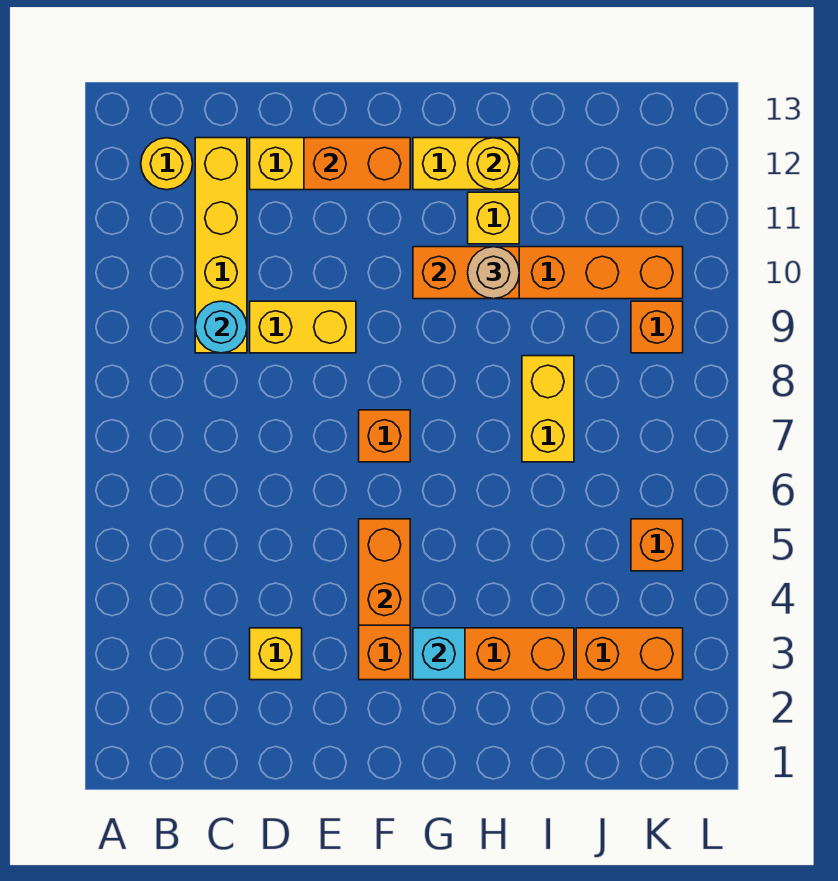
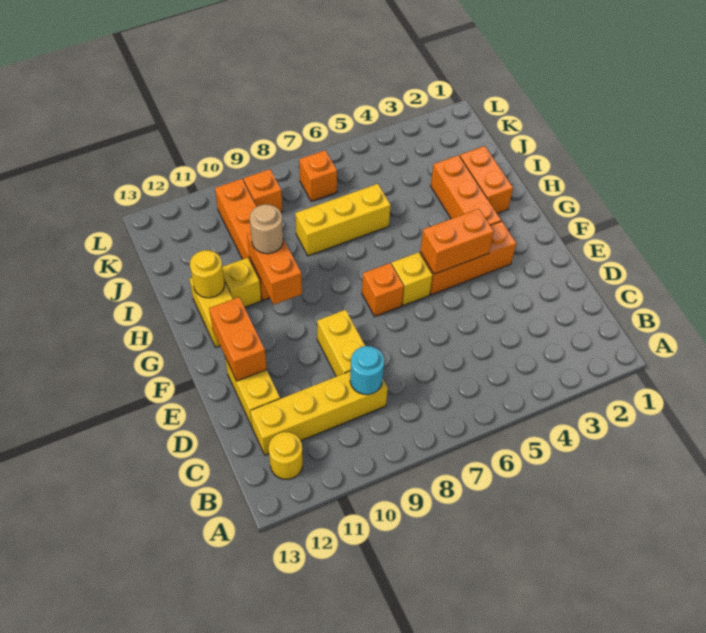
yellow 1x1 brick [250,628,302,680] -> yellow 1x1 brick moved to [392,252,432,306]
cyan 1x1 brick [413,628,465,680] -> none
yellow 1x2 brick [522,356,574,462] -> yellow 1x3 brick [295,184,391,256]
orange 1x2 brick [576,628,683,680] -> orange 1x2 brick moved to [460,146,513,213]
orange 1x1 brick [631,519,683,571] -> orange 1x1 brick moved to [299,150,337,201]

